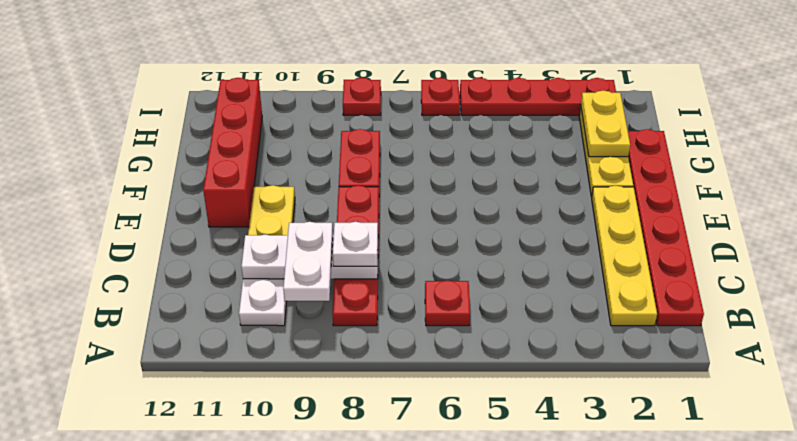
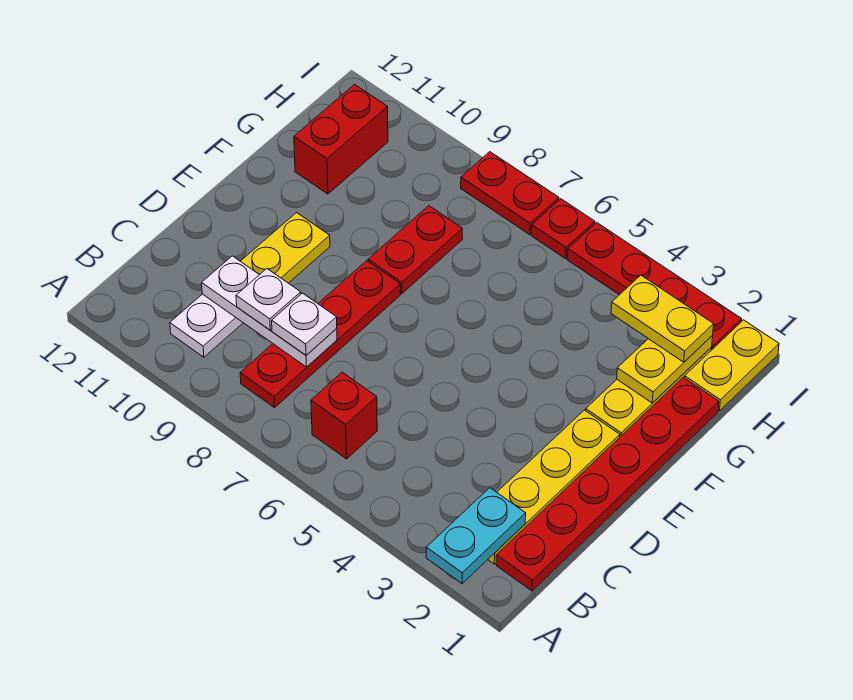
none -> cyan 1x2 plate [426,488,526,584]
red 1x1 plate [425,280,470,326] -> red 1x1 brick [311,372,377,459]
white 1x2 plate [283,222,333,301] -> white 1x1 plate [236,269,301,330]
red 1x4 brick [203,78,262,227] -> red 1x2 brick [294,85,388,194]
none -> yellow 1x2 plate [685,320,779,411]
none -> yellow 1x2 plate [611,275,714,362]
red 1x1 plate [343,78,381,115] -> red 1x2 plate [461,152,559,235]

